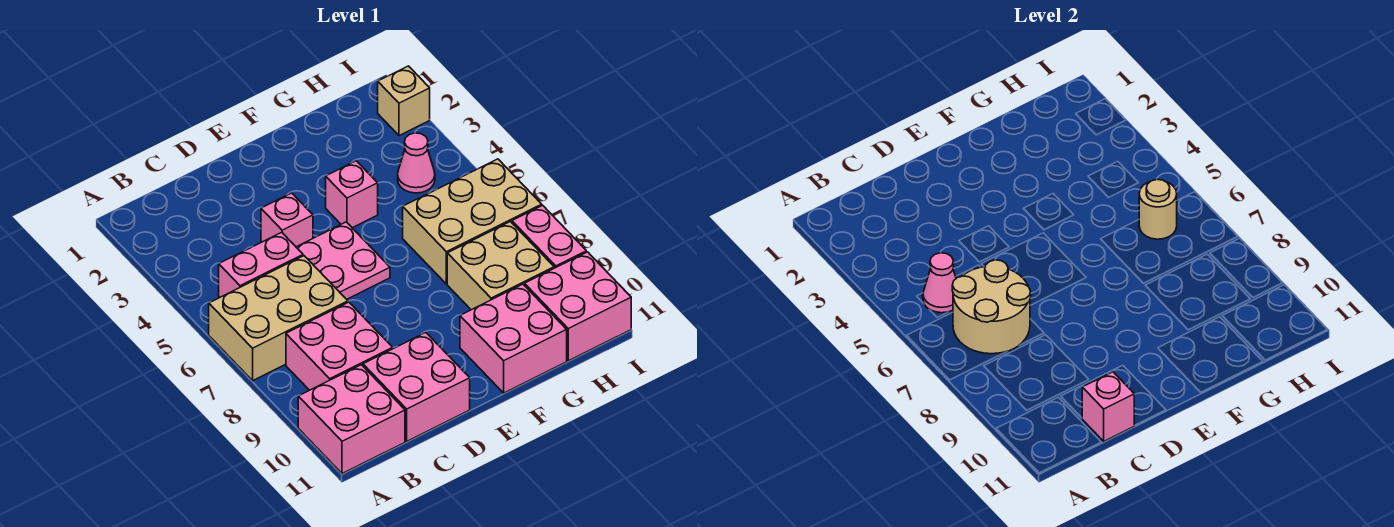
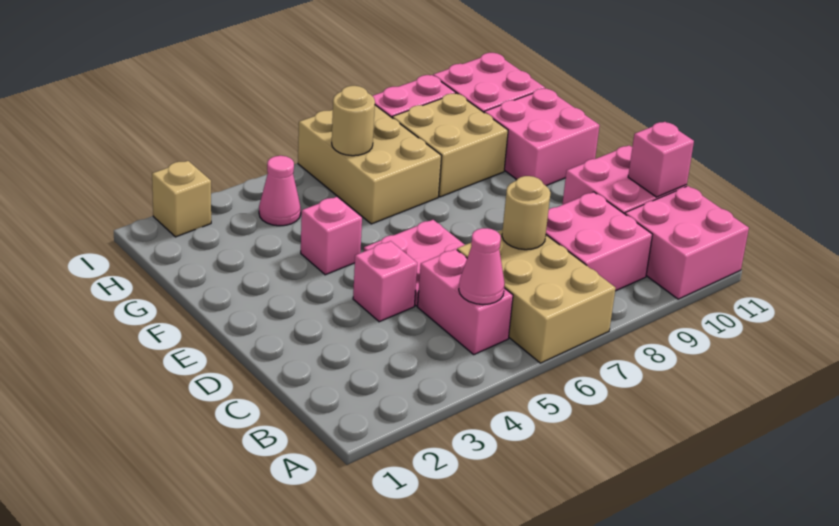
tan 2x2 round brick [952,260,1031,354] -> tan 1x1 round brick [502,176,551,250]

